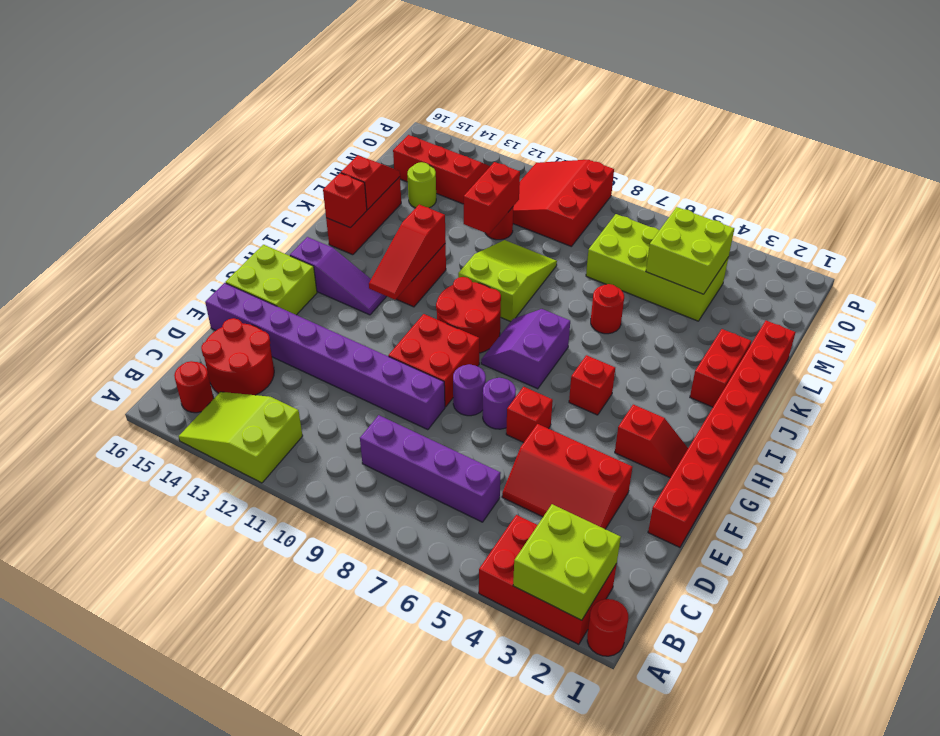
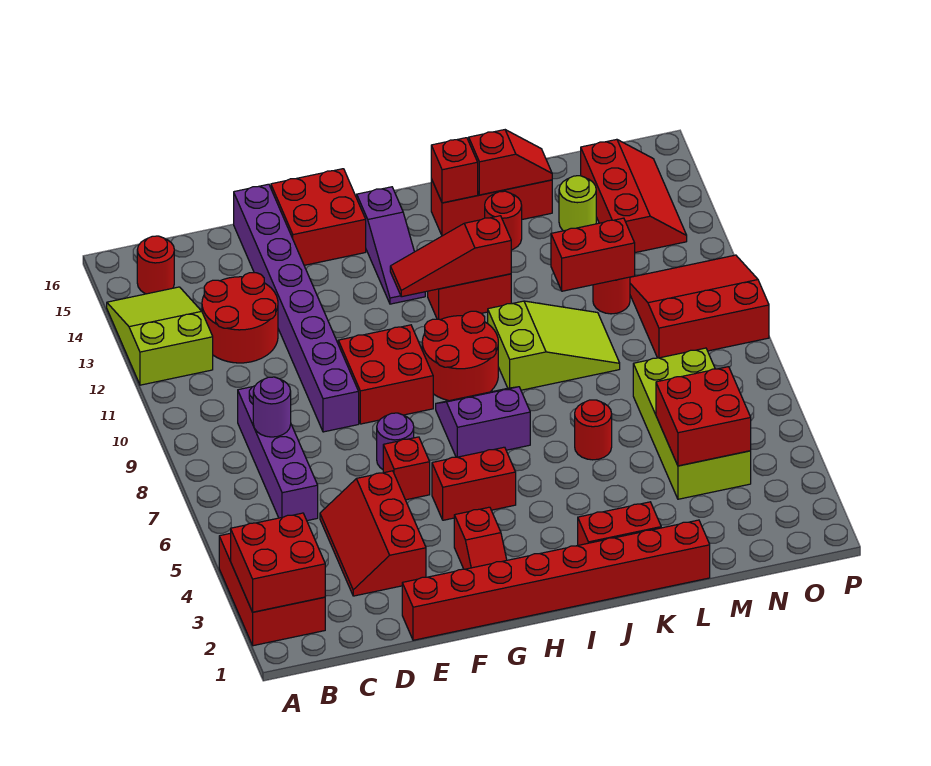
red 1x1 round brick [587,599,628,656] -> red 1x1 round brick moved to [485,191,522,250]
lime 2x2 brick [513,504,621,620] -> red 2x2 brick [231,513,325,612]
red 2x2 round brick [201,318,274,395] -> red 2x2 round brick moved to [202,273,278,363]
purple 1x1 round brick [453,364,486,416] -> purple 1x1 round brick moved to [253,377,291,437]
lime 2x2 brick [226,245,317,315] -> red 2x2 brick [271,169,366,265]
red 1x1 brick [569,355,615,415] -> red 1x2 brick [432,447,516,520]
lime 2x2 brick [646,207,734,294] -> red 2x2 brick [656,367,751,466]

